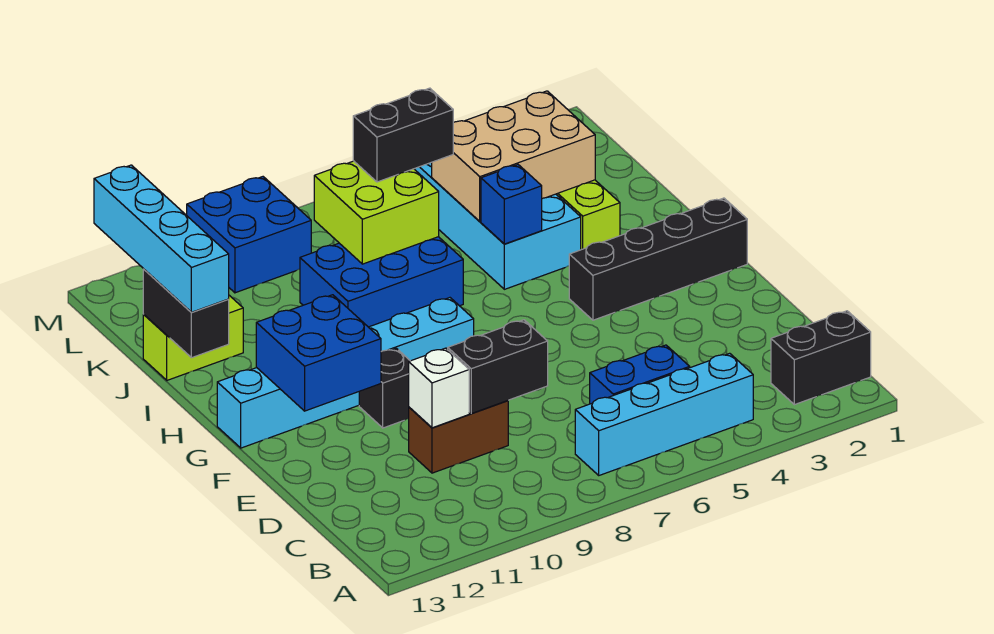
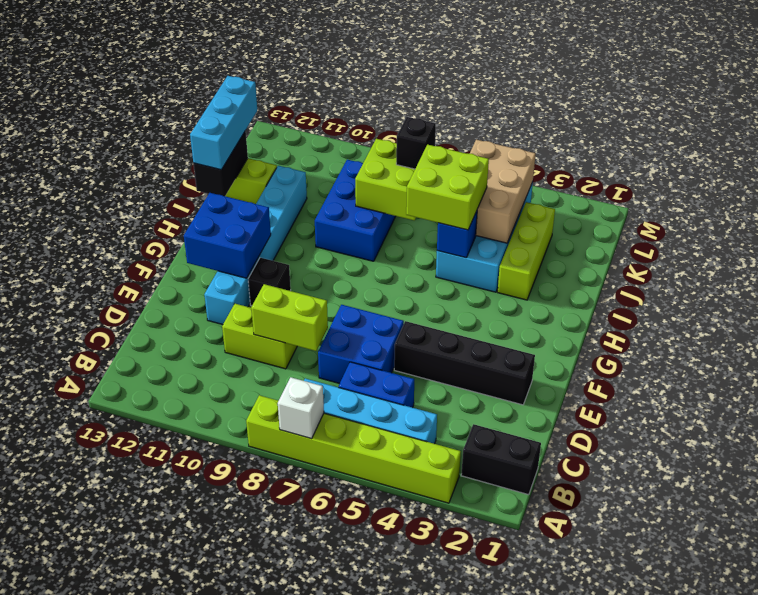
none -> lime 1x6 brick [246,395,461,503]
black 1x2 brick [448,320,548,413] -> lime 1x2 brick [251,284,328,351]
brown 1x2 brick [409,401,508,473] -> lime 1x2 brick [222,304,297,369]
white 1x1 brick [409,348,469,428] -> white 1x1 brick moved to [278,377,324,439]
black 1x4 brick [569,198,747,320] -> black 1x4 brick moved to [394,321,535,405]
cyan 1x6 brick [217,298,474,448] -> cyan 1x6 brick turned to [204,166,307,325]
none -> lime 2x2 brick [406,145,489,230]
blue 2x3 brick [300,237,463,327] -> blue 2x3 brick turned to [315,160,396,261]
cyan 1x4 brick [94,165,229,312] -> cyan 1x3 brick [190,76,257,170]
tan 2x3 brick [432,91,595,221] -> tan 2x3 brick turned to [470,140,536,243]
black 1x2 brick [353,88,453,182] -> black 1x1 brick [396,117,436,169]
blue 2x2 brick [187,177,311,293] -> blue 2x2 brick moved to [318,305,404,384]

